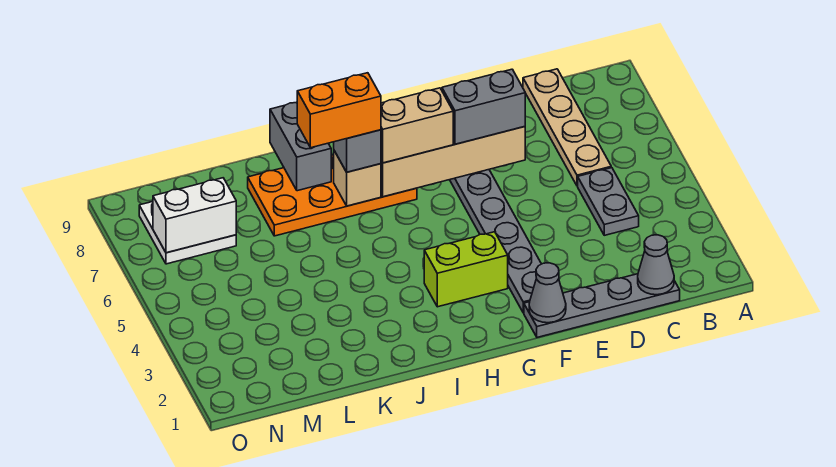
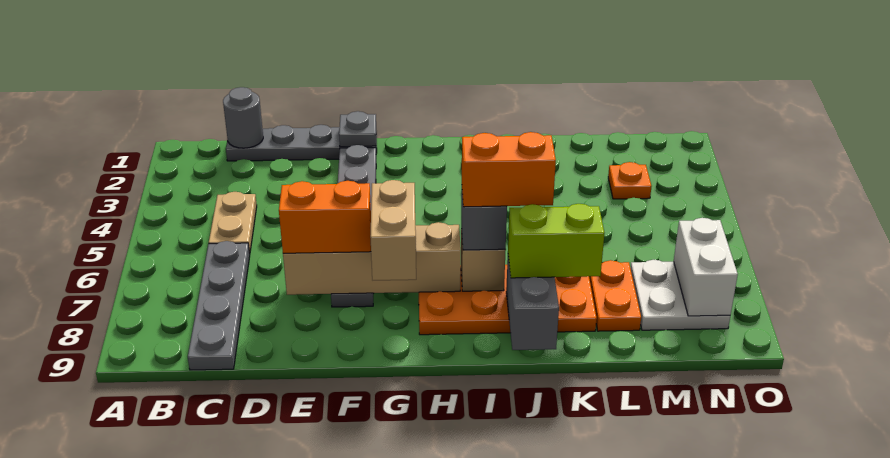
grey 1x1 cone [638,235,674,295] -> grey 1x1 round brick [223,87,263,148]
grey 1x2 plate [578,168,639,235] -> tan 1x2 plate [209,192,257,253]
tan 1x4 plate [523,69,611,186] -> grey 1x4 plate [188,241,250,370]
grey 1x2 brick [442,69,525,144] -> orange 1x2 brick [279,181,371,253]
grey 1x1 cone [529,263,566,323] -> grey 1x1 plate [339,111,376,147]
lime 1x2 brick [424,232,508,307] -> lime 1x2 brick moved to [508,204,604,278]
tan 1x2 brick [381,88,453,163] -> tan 1x2 brick turned to [370,180,416,280]
none -> orange 1x2 plate [589,260,641,331]
none -> orange 1x1 plate [608,162,652,199]
white 1x2 brick [153,178,236,253] -> white 1x2 brick turned to [674,218,738,316]

